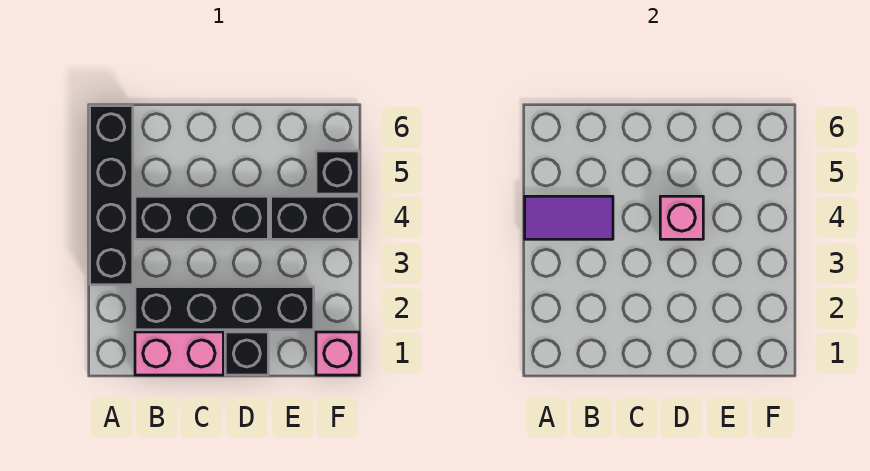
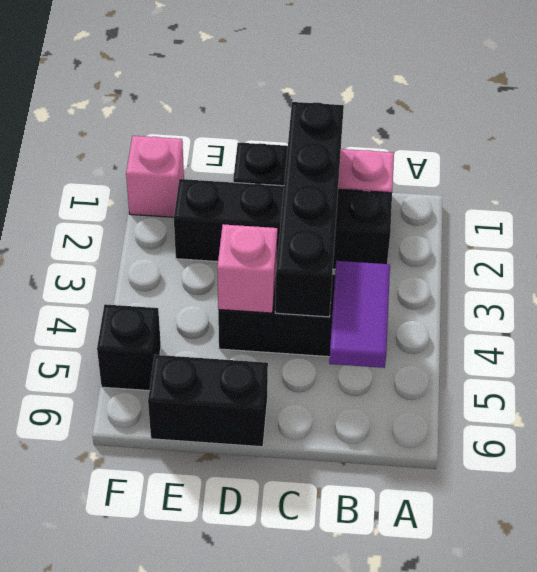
black 1x4 brick [90,106,133,285] -> black 1x4 brick moved to [275,102,344,317]
purple 1x2 tile [525,196,613,239] -> purple 1x2 tile turned to [329,261,390,368]
black 1x2 brick [271,196,359,239] -> black 1x2 brick moved to [148,355,268,447]

